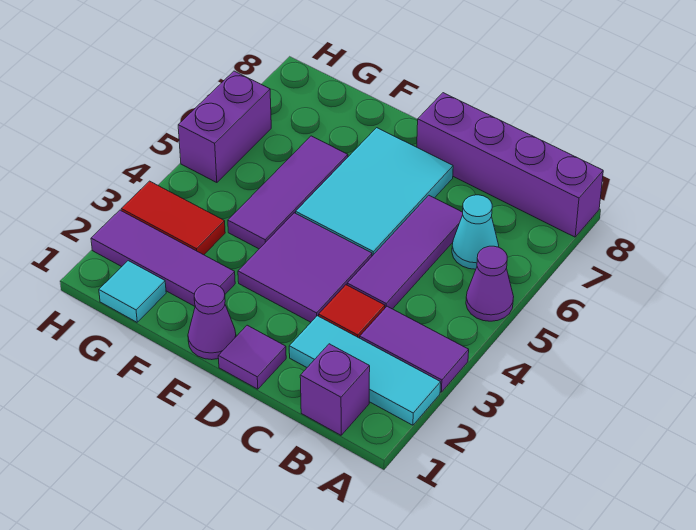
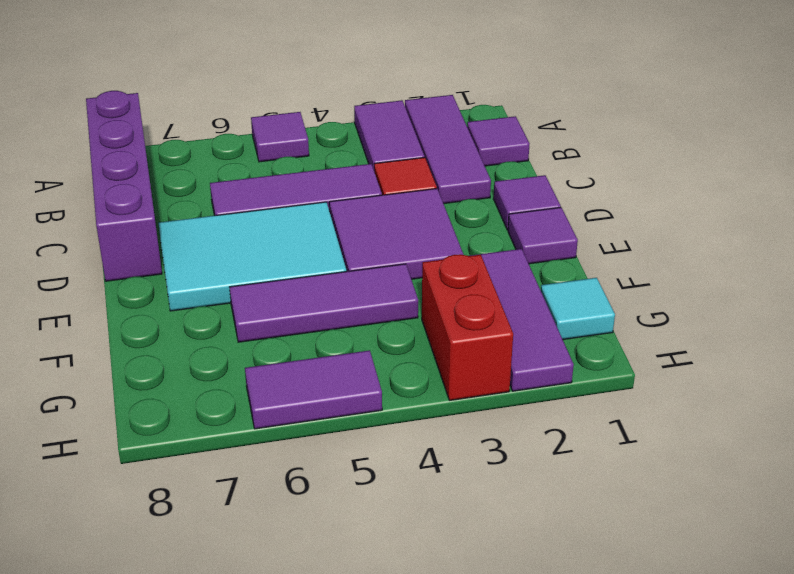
cyan 1x3 tile [289,316,441,425] -> purple 1x3 tile [405,95,491,204]
purple 1x1 cone [466,246,514,321] -> purple 1x1 tile [251,112,309,162]
purple 1x1 brick [300,344,370,435] -> purple 1x1 tile [467,116,529,166]
cyan 1x1 cone [452,195,499,269] -> none
purple 1x1 cone [188,284,236,360] -> purple 1x1 tile [508,207,578,264]
red 1x2 tile [121,181,225,255] -> red 1x2 brick [422,254,513,400]
purple 1x2 brick [178,71,271,183] -> purple 1x2 tile [245,350,382,429]

